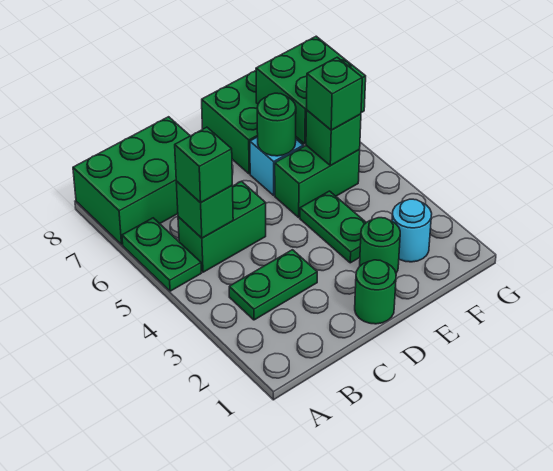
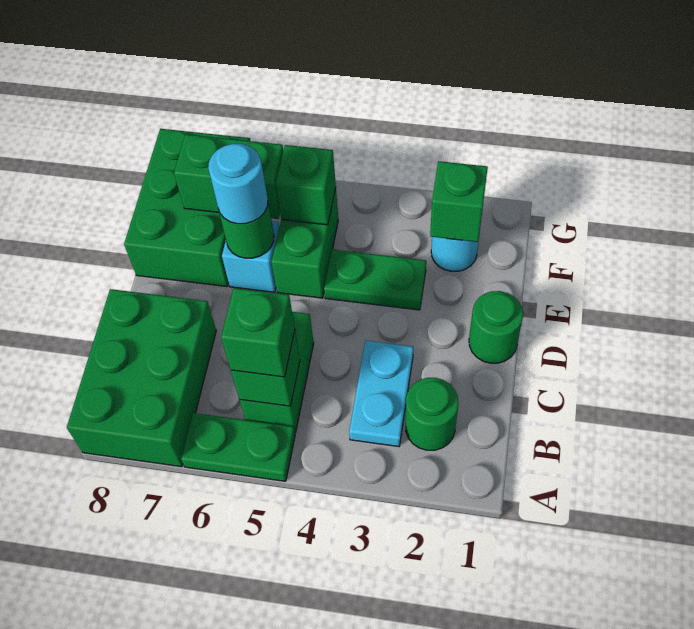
green 1x2 plate [229,250,317,320] -> cyan 1x2 plate [349,341,413,446]
green 1x1 round brick [360,218,400,273] -> green 1x1 round brick moved to [406,378,458,450]
none -> cyan 1x1 round brick [208,144,268,224]
green 1x1 brick [307,57,362,130] -> green 1x1 brick moved to [430,161,488,242]
green 2x2 brick [256,36,366,144] -> green 1x2 brick [174,134,283,219]

